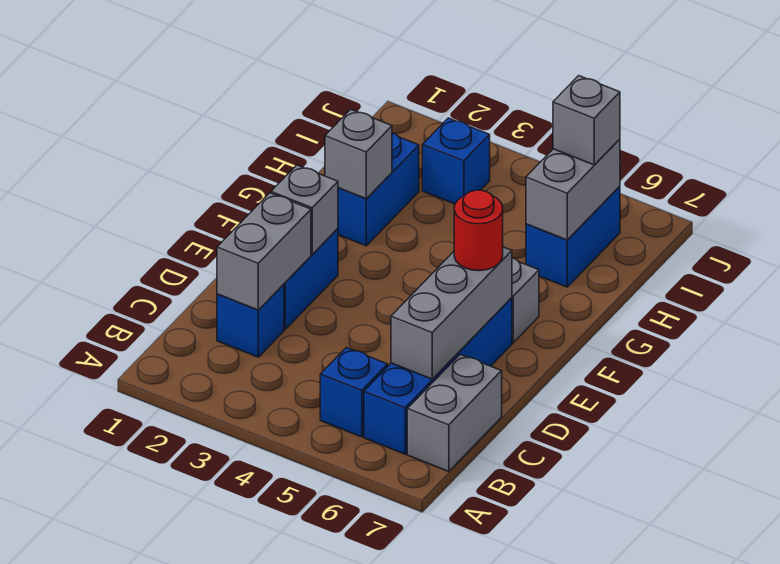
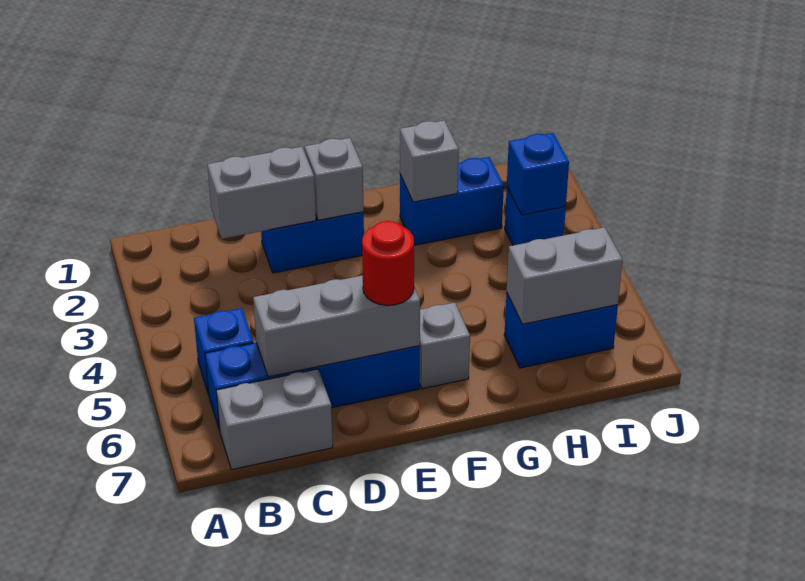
blue 1x1 brick [217,284,284,357] -> blue 1x1 brick moved to [507,133,569,215]
grey 1x1 brick [553,76,620,165] -> none

